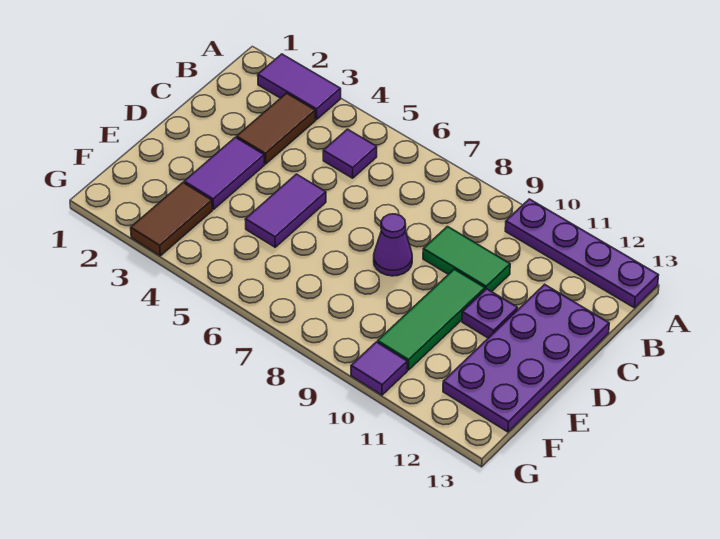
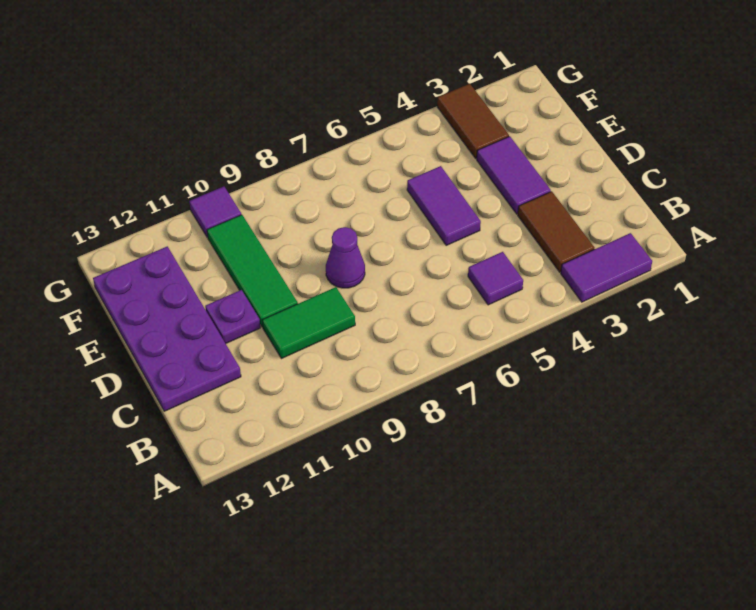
purple 1x4 plate [505,199,659,308] -> none

